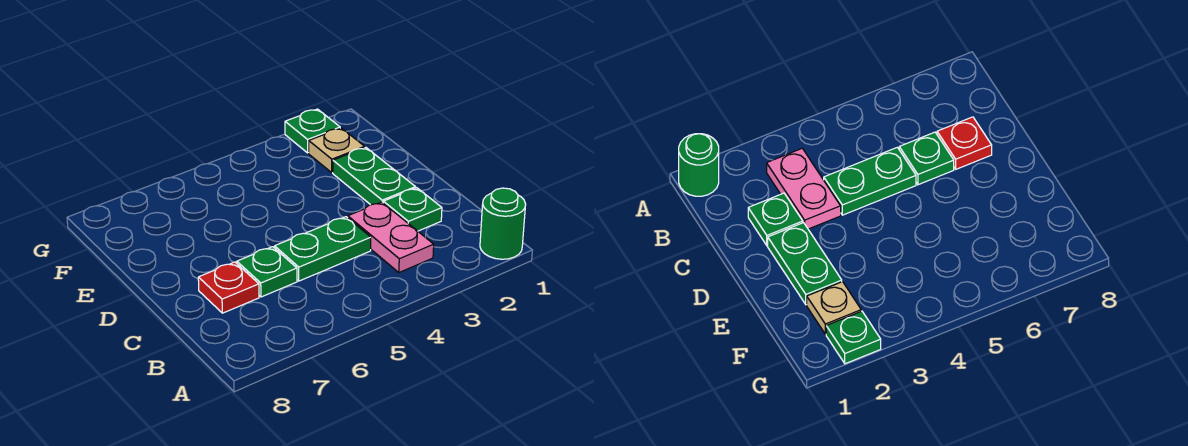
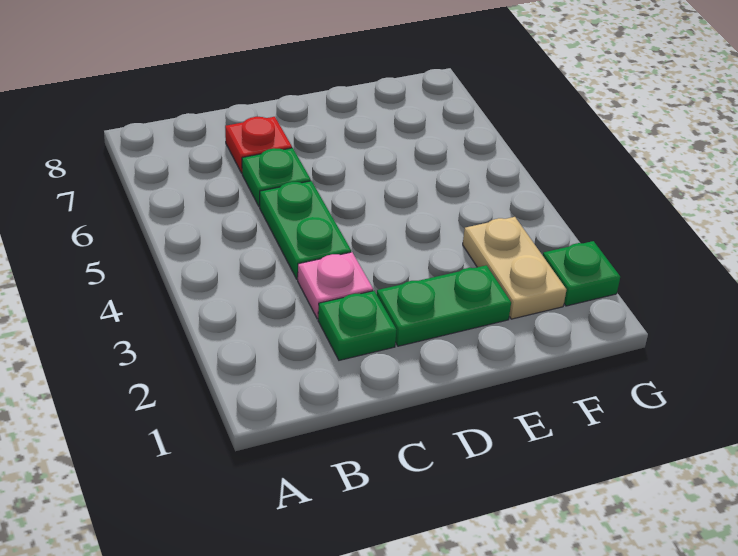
green 1x1 round brick [480,188,526,259] -> none
pink 1x2 plate [348,202,434,273] -> pink 1x1 plate [298,252,373,319]
tan 1x1 plate [309,128,365,172] -> tan 1x2 plate [463,217,567,319]

